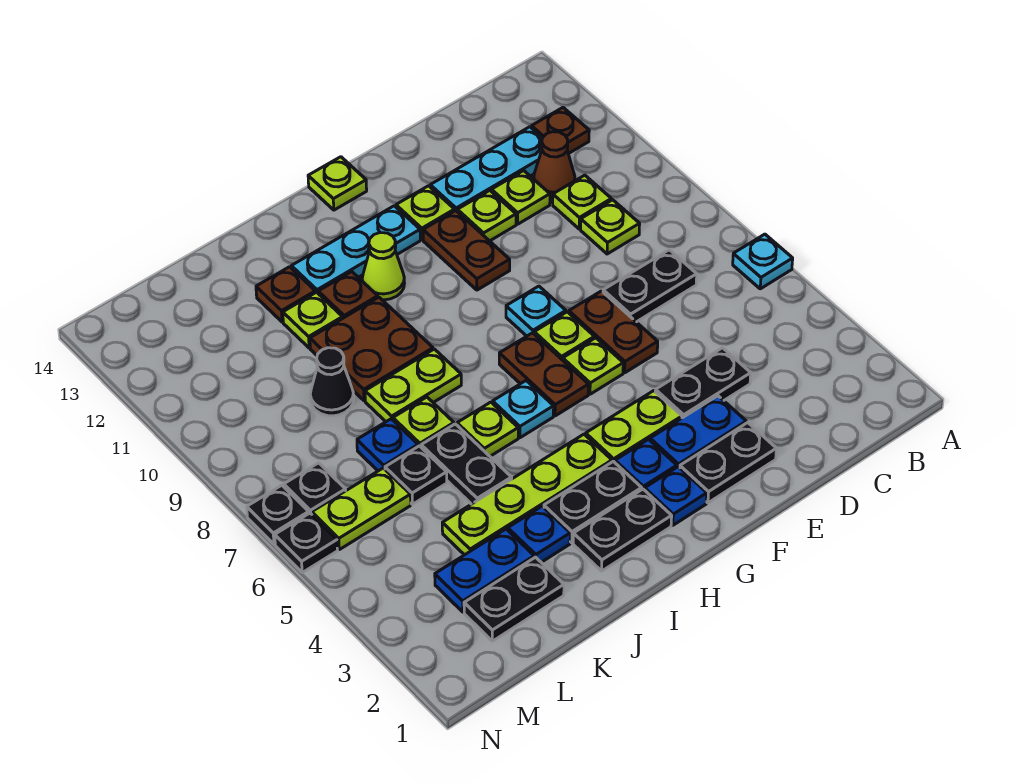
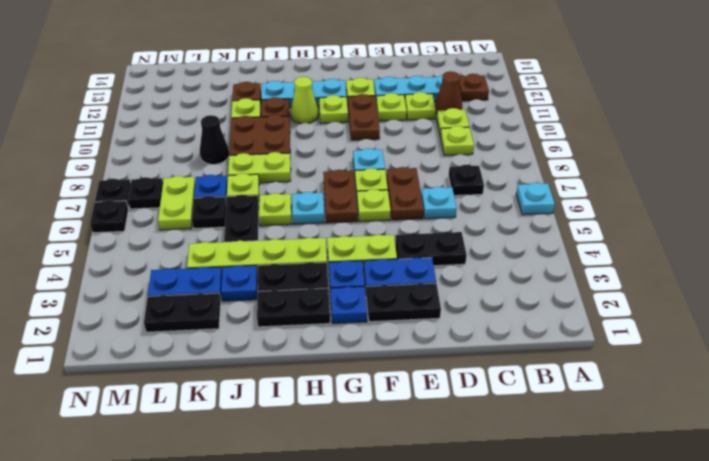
black 1x2 plate [603,250,697,322] -> black 1x1 plate [449,165,484,196]
none -> cyan 1x1 plate [421,187,457,219]
lime 1x1 plate [308,157,367,210] -> lime 1x1 plate moved to [319,95,348,123]
lime 1x2 plate [312,468,411,550] -> lime 1x2 plate turned to [158,176,195,230]

